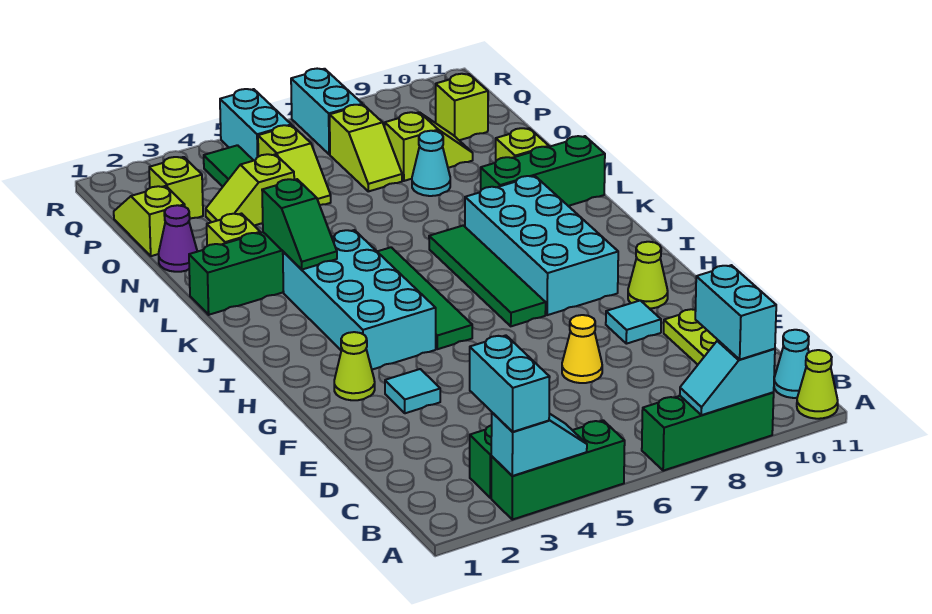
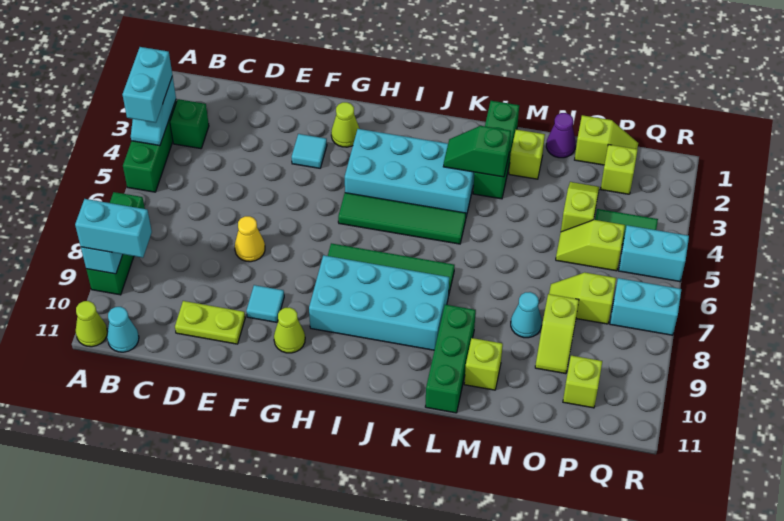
cyan 1x2 brick [470,335,550,432] -> cyan 1x2 brick turned to [122,47,172,123]

